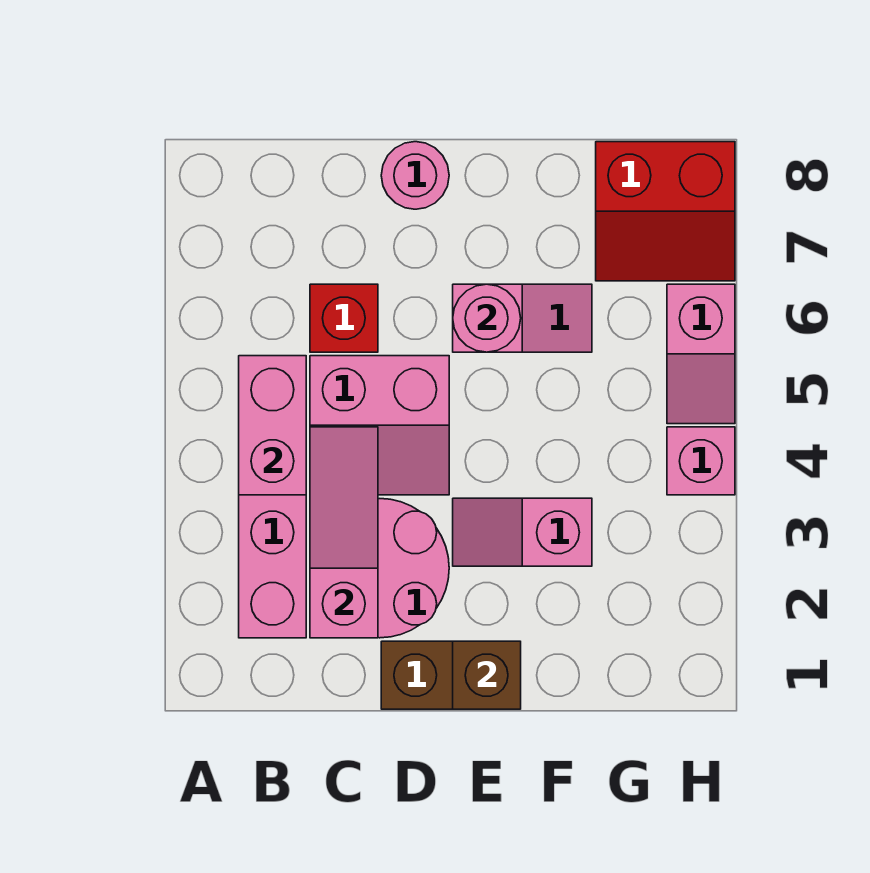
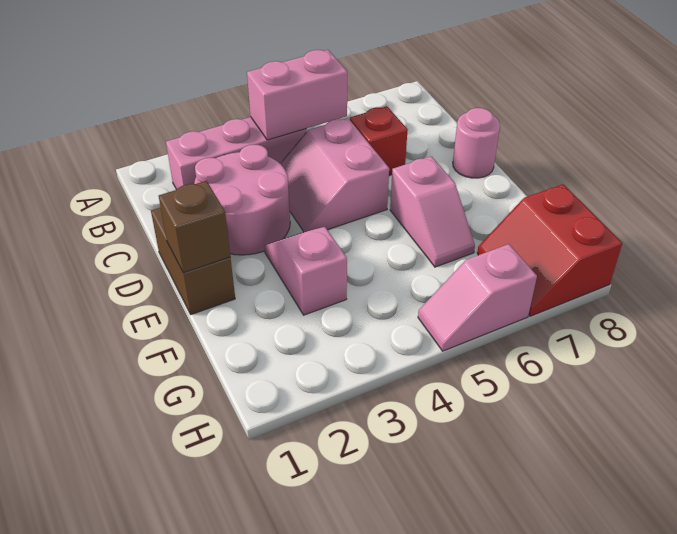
pink 1x3 slope [310,427,378,638] -> none
pink 1x1 round brick [453,284,521,352] -> none
pink 1x1 brick [667,427,735,495] -> none

